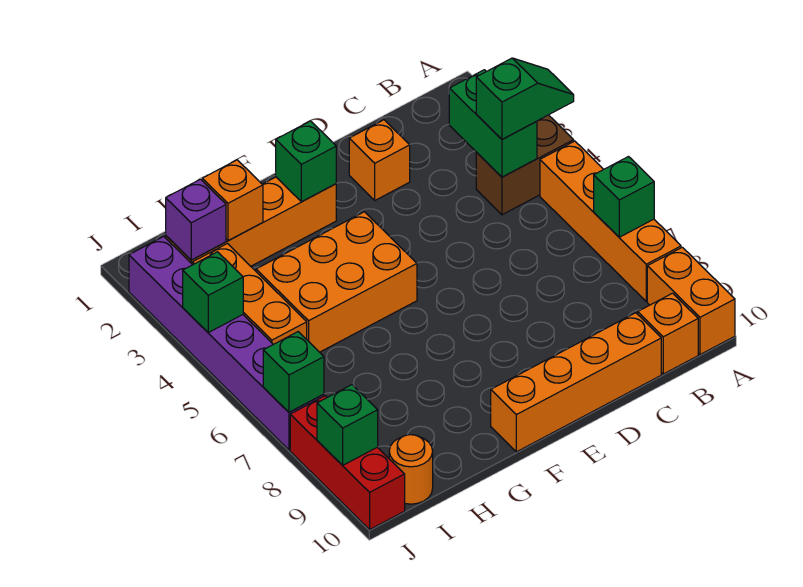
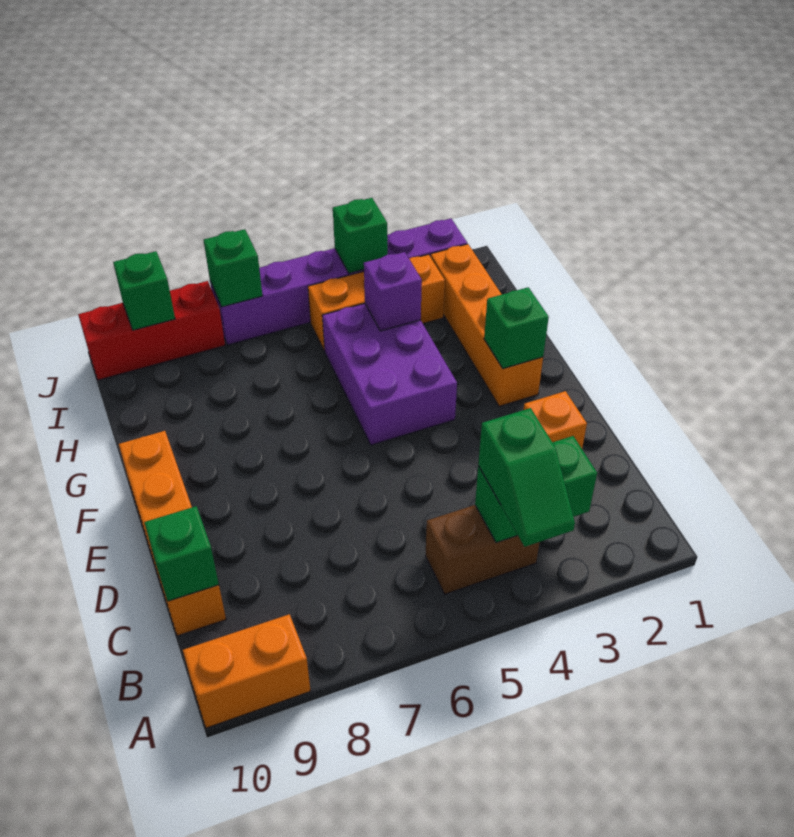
brown 1x2 brick [476,115,574,215] -> brown 1x2 brick turned to [426,505,540,594]
orange 1x4 brick [540,141,681,301] -> none
green 1x1 brick [594,157,654,237] -> green 1x1 brick moved to [144,506,219,601]
orange 1x1 brick [638,293,698,374] -> none
orange 2x3 brick [256,212,417,352] -> purple 2x3 brick [322,304,457,445]
orange 1x1 brick [202,160,263,241] -> none
purple 1x1 brick [166,179,226,260] -> purple 1x1 brick moved to [364,252,422,331]
orange 1x1 round brick [389,435,433,504] -> none

